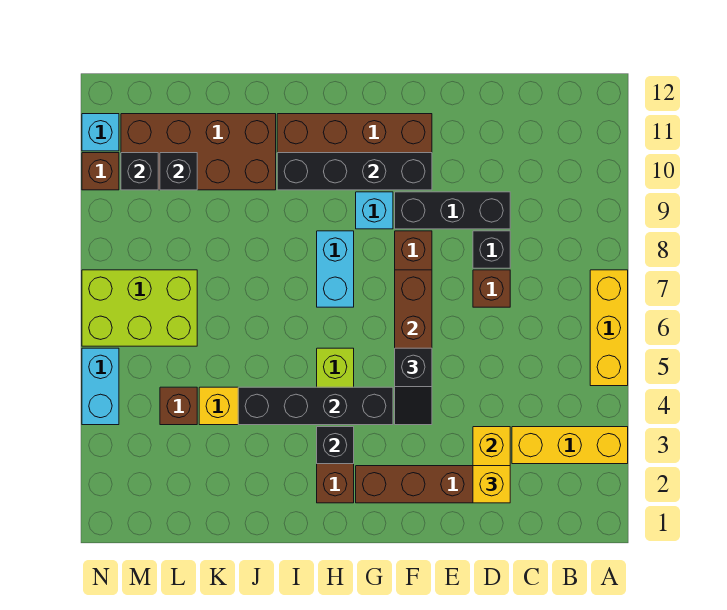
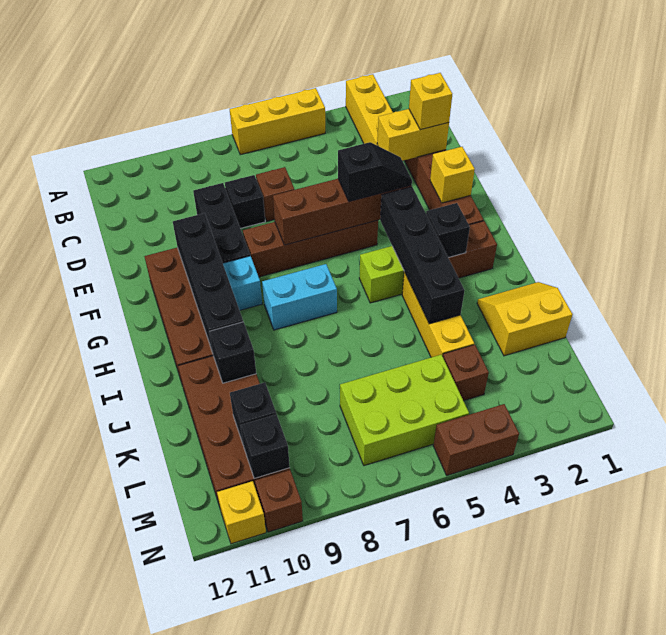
none -> yellow 1x1 brick [430,147,475,203]
none -> yellow 2x2 slope [477,282,573,356]
none -> black 1x1 brick [209,322,256,383]
lime 2x3 brick [82,270,197,346] -> lime 2x3 brick turned to [340,355,469,466]
cyan 1x2 brick [82,348,119,425] -> brown 1x2 brick [433,404,519,476]
cyan 1x1 brick [82,114,119,151] -> yellow 1x1 brick [217,481,266,544]

